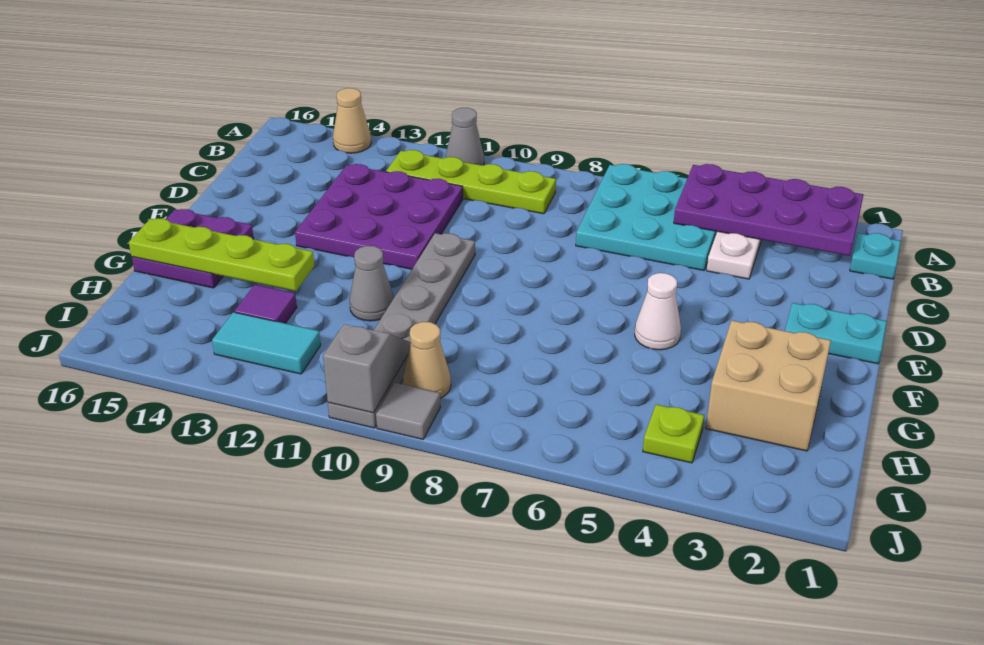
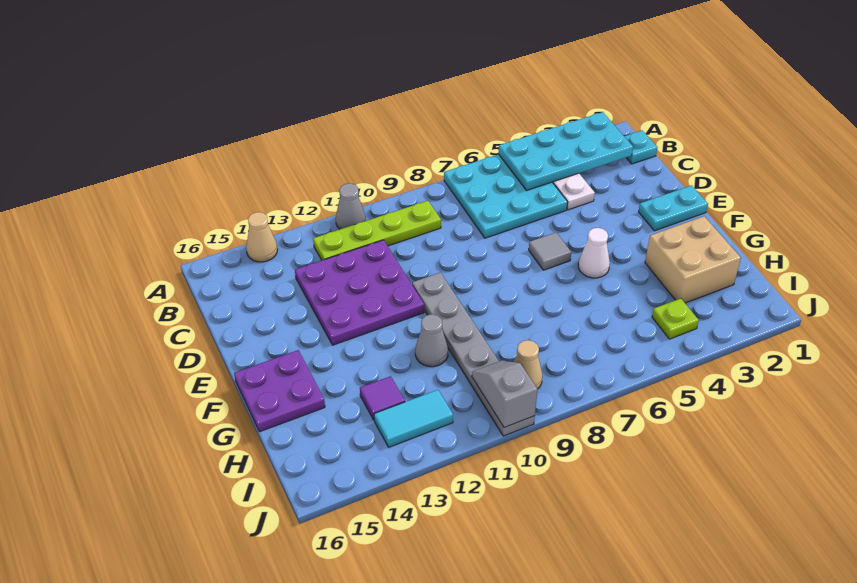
purple 2x4 plate [674,164,863,256] -> cyan 2x4 plate [499,112,633,190]
lime 1x4 plate [129,218,315,291] -> none
grey 1x1 tile [376,383,440,439] -> grey 1x1 tile moved to [529,233,571,270]

